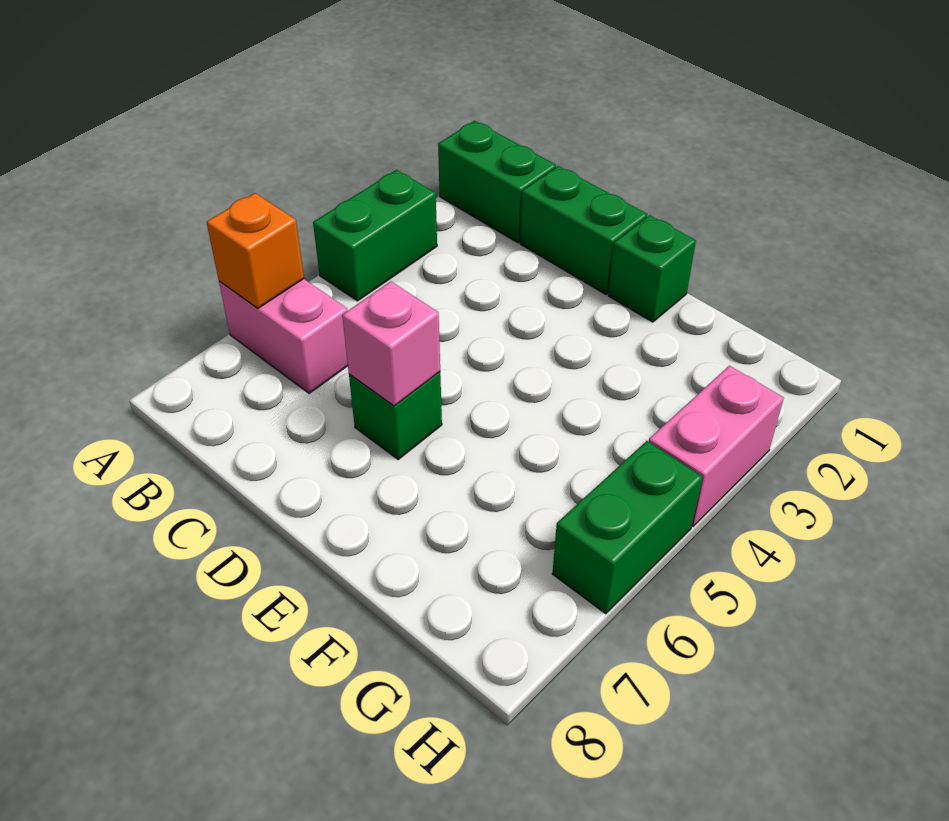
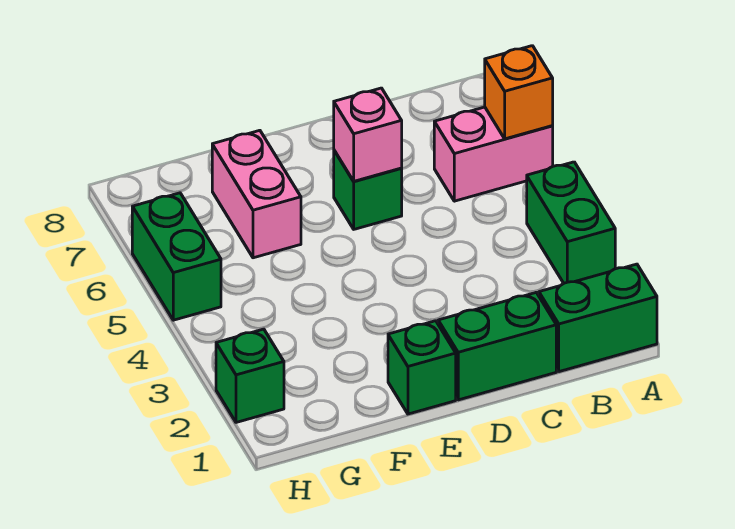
none -> green 1x1 brick [216,329,284,422]
pink 1x2 brick [649,366,784,526] -> pink 1x2 brick moved to [212,130,301,258]

